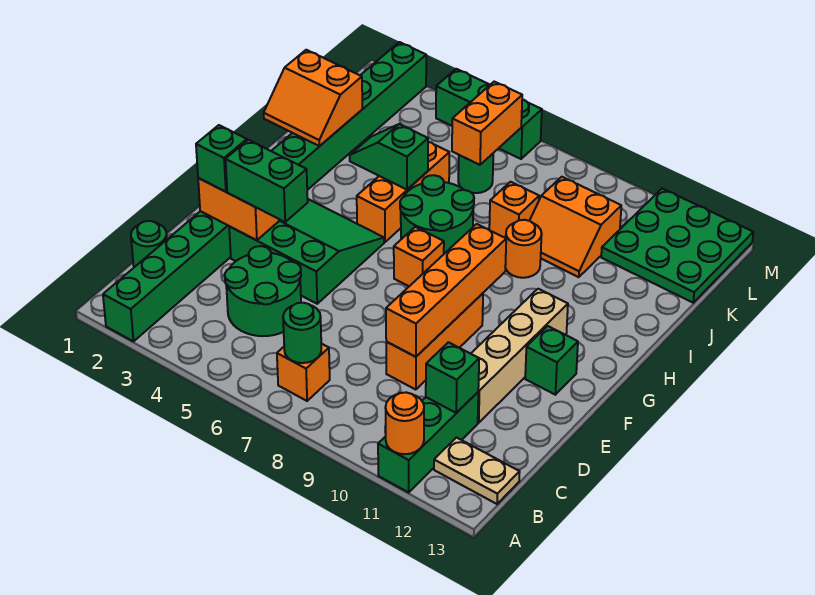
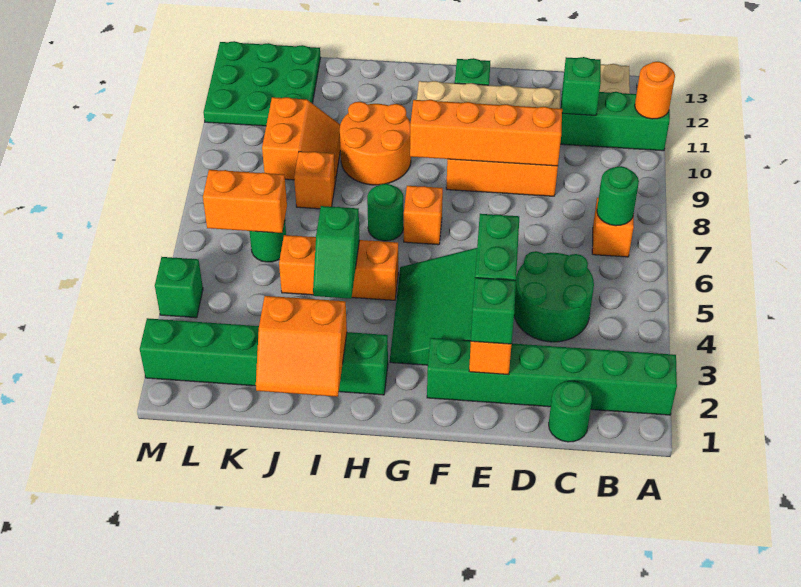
green 2x2 round brick [400,175,474,254] -> green 1x1 round brick [367,184,403,241]
orange 2x2 slope [264,50,362,146] -> orange 2x2 slope turned to [256,296,347,397]
orange 1x1 round brick [505,220,542,278] -> orange 2x2 round brick [340,102,411,185]
green 1x3 brick [436,69,542,159] -> green 1x1 brick [155,257,203,318]

